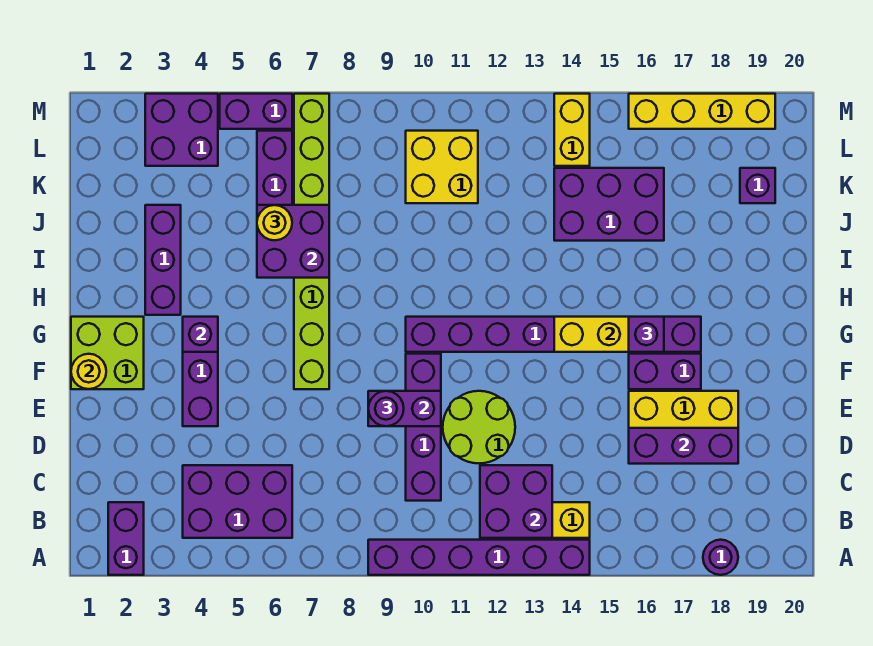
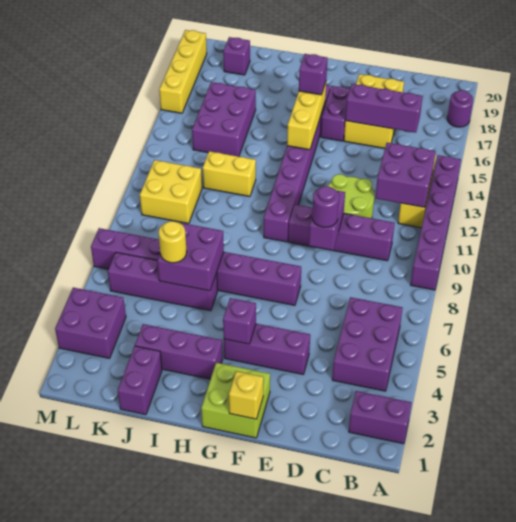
purple 1x3 brick [629,428,738,464] -> purple 1x3 brick turned to [345,84,423,133]
yellow 1x1 round brick [71,354,106,389] -> yellow 1x1 brick [229,371,263,419]
lime 1x8 brick [294,94,329,389] -> purple 1x8 brick [91,228,301,305]
yellow 1x2 brick [554,94,590,166] -> yellow 1x2 brick moved to [203,151,256,196]
purple 1x2 brick [220,94,292,129] -> purple 1x2 brick moved to [118,346,162,415]

